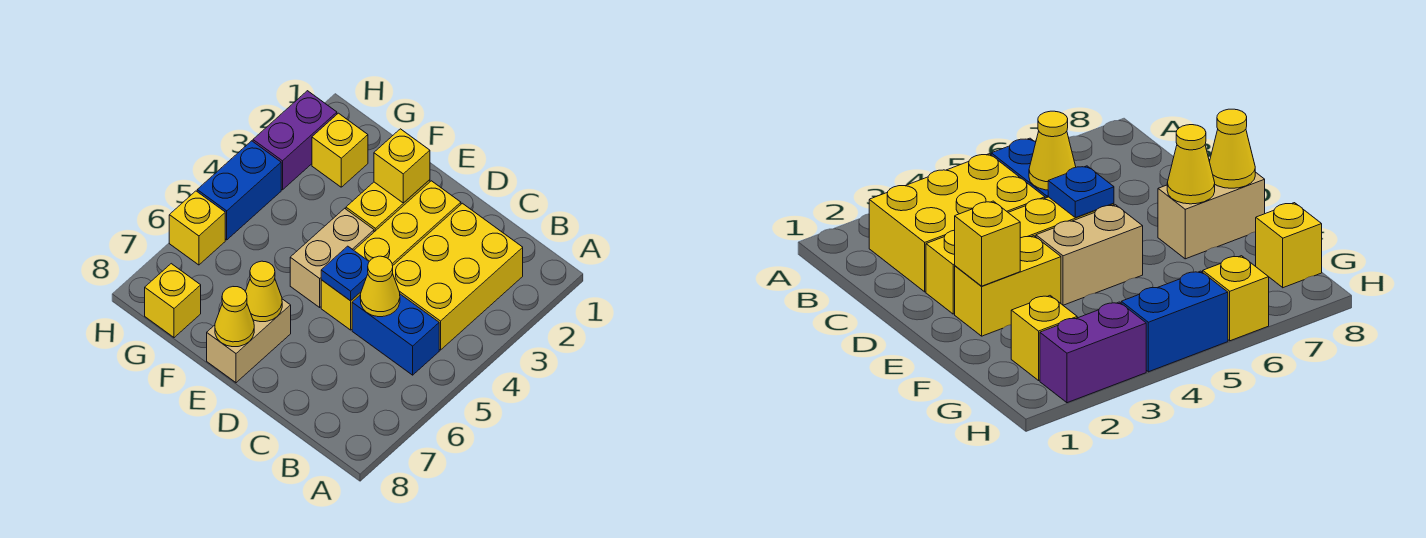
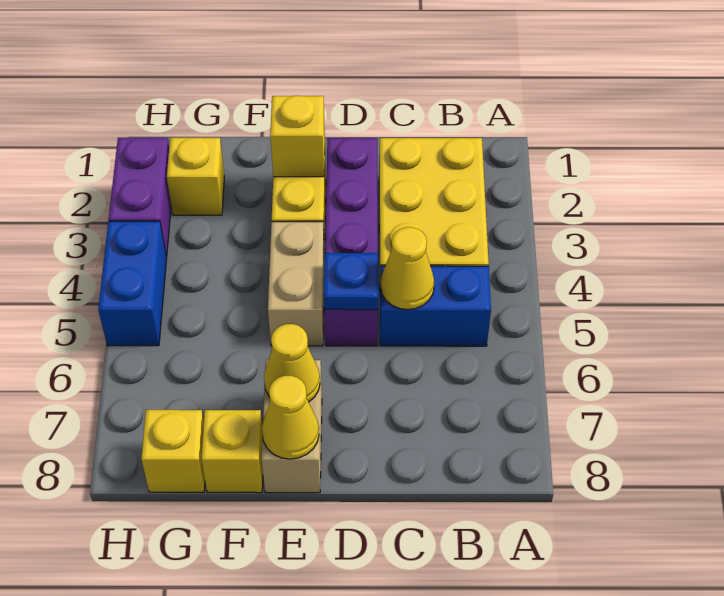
yellow 1x4 brick [321,181,461,330] -> purple 1x4 brick [324,138,378,346]
yellow 1x1 brick [169,191,225,265] -> yellow 1x1 brick moved to [201,410,263,493]

